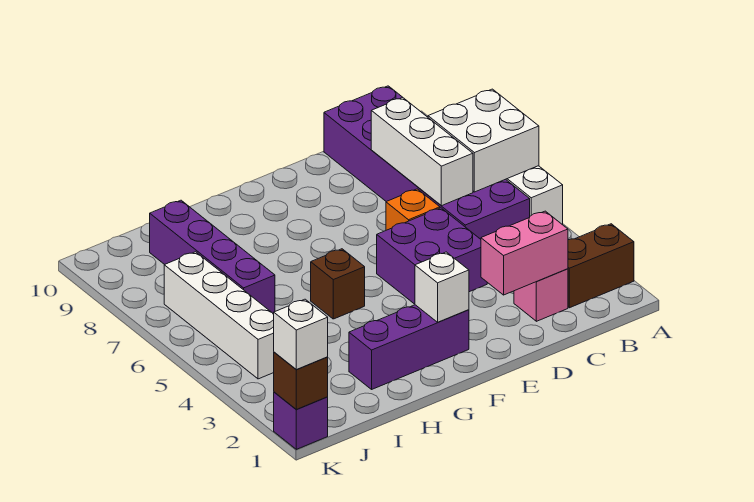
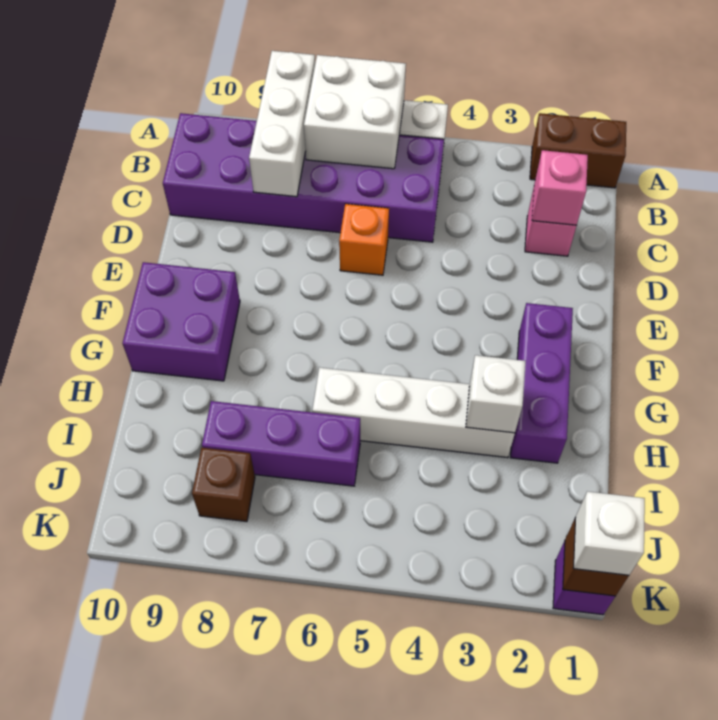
brown 1x2 brick [568,224,634,308] -> brown 1x2 brick turned to [530,113,626,188]
pink 1x2 brick [481,211,568,295] -> pink 1x1 brick [532,150,588,225]
white 1x3 brick [371,98,473,206] -> white 1x3 brick turned to [249,51,315,197]
purple 2x2 brick [377,208,487,304] -> purple 2x2 brick moved to [123,262,240,381]
white 1x1 brick [415,252,469,322] -> white 1x1 brick moved to [466,355,525,433]
brown 1x1 brick [311,249,365,319] -> brown 1x1 brick moved to [192,448,255,522]
purple 1x4 brick [150,200,275,314] -> purple 1x3 brick [202,401,360,486]
white 1x4 brick [164,252,274,379] -> white 1x4 brick moved to [312,367,515,458]

